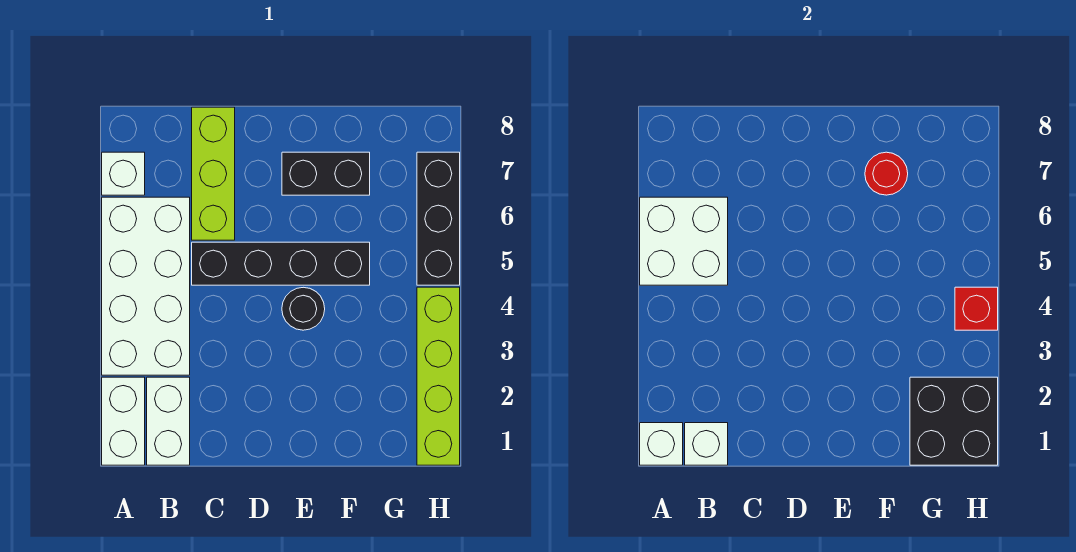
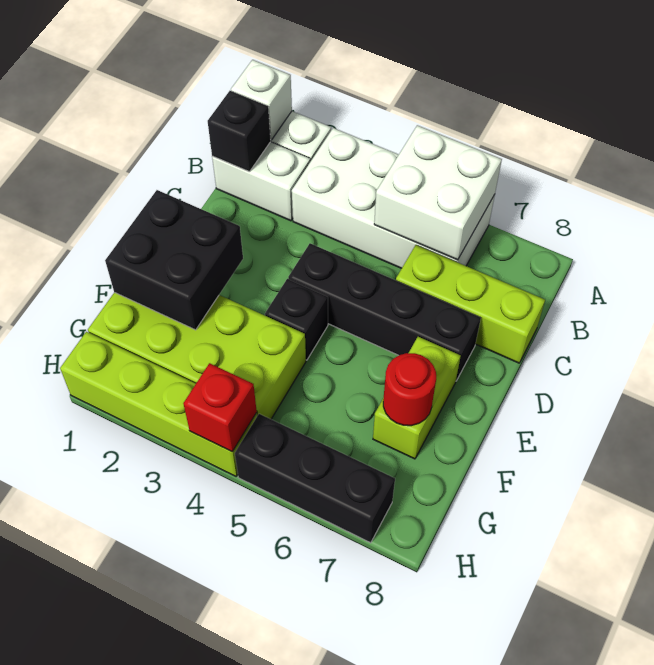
white 1x1 brick [102,152,145,195] -> none
white 1x1 brick [685,423,728,465] -> black 1x1 brick [208,91,271,172]
black 1x4 brick [192,242,370,285] -> black 1x4 brick turned to [288,243,481,381]
black 1x1 round brick [282,287,325,330] -> black 1x1 brick [265,279,328,360]
black 1x2 brick [282,152,370,195] -> lime 1x2 brick [373,337,461,459]
none -> lime 2x4 brick [88,292,306,419]
black 2x2 brick [910,377,998,465] -> black 2x2 brick moved to [105,190,243,330]

